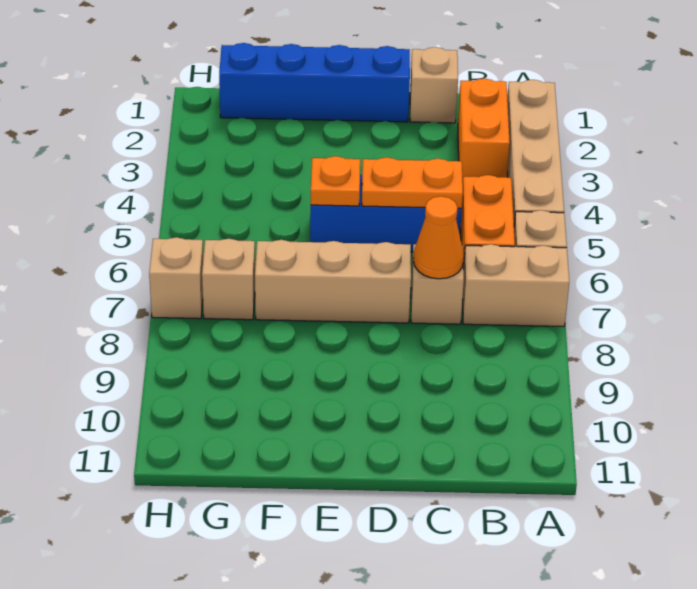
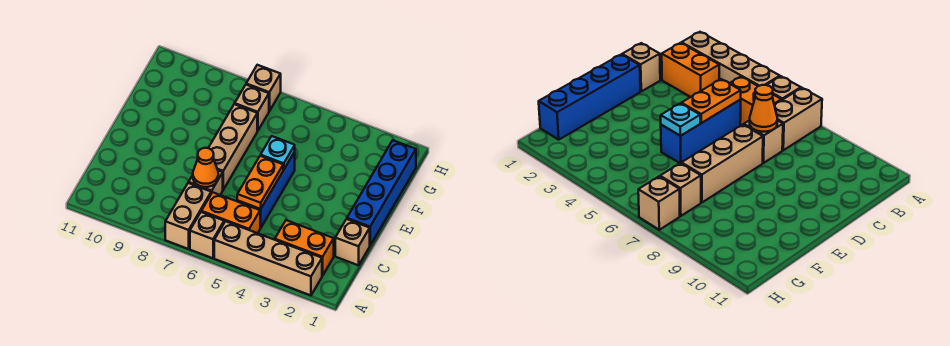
orange 1x1 plate [311,156,360,206] -> cyan 1x1 plate [261,136,295,170]

